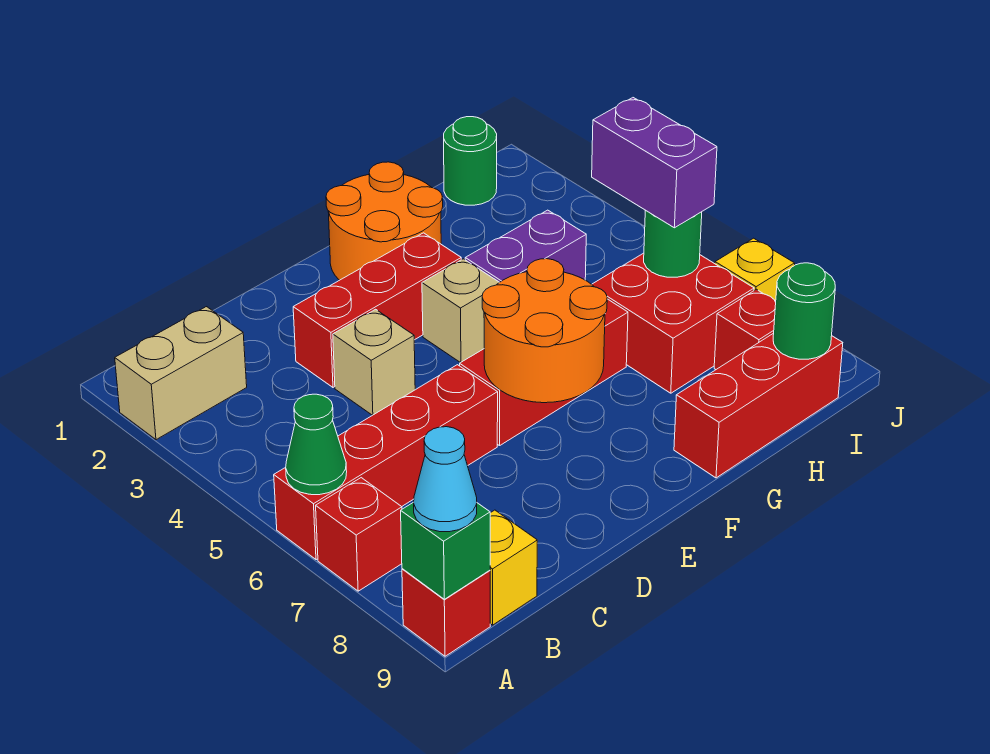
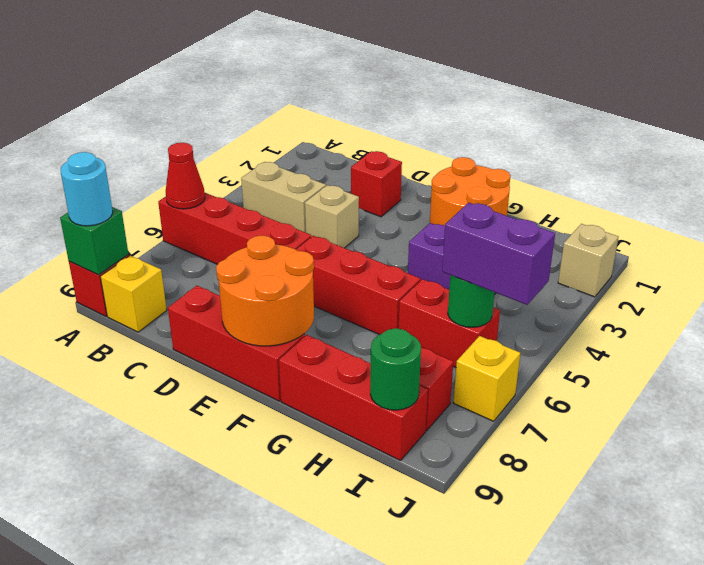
tan 1x2 brick [115,307,247,440] -> tan 1x2 brick moved to [241,162,326,233]
green 1x1 cone [286,394,347,495] -> red 1x1 cone [166,143,205,209]
red 1x1 brick [316,478,402,591] -> red 1x1 brick moved to [351,151,402,217]
cyan 1x1 cone [414,427,477,532] -> cyan 1x1 round brick [61,152,113,226]
red 1x3 brick [293,233,461,387] -> red 1x3 brick moved to [168,286,305,401]
orange 2x2 round brick [482,259,607,403] -> orange 2x2 round brick moved to [216,235,314,346]
tan 1x1 brick [422,259,499,363] -> tan 1x1 brick moved to [558,224,618,297]
red 2x2 brick [592,253,754,393] -> red 1x2 brick [399,279,500,368]
green 1x1 round brick [444,117,497,205] -> none
purple 1x2 brick [592,98,717,228] -> purple 1x2 brick turned to [442,203,555,305]

